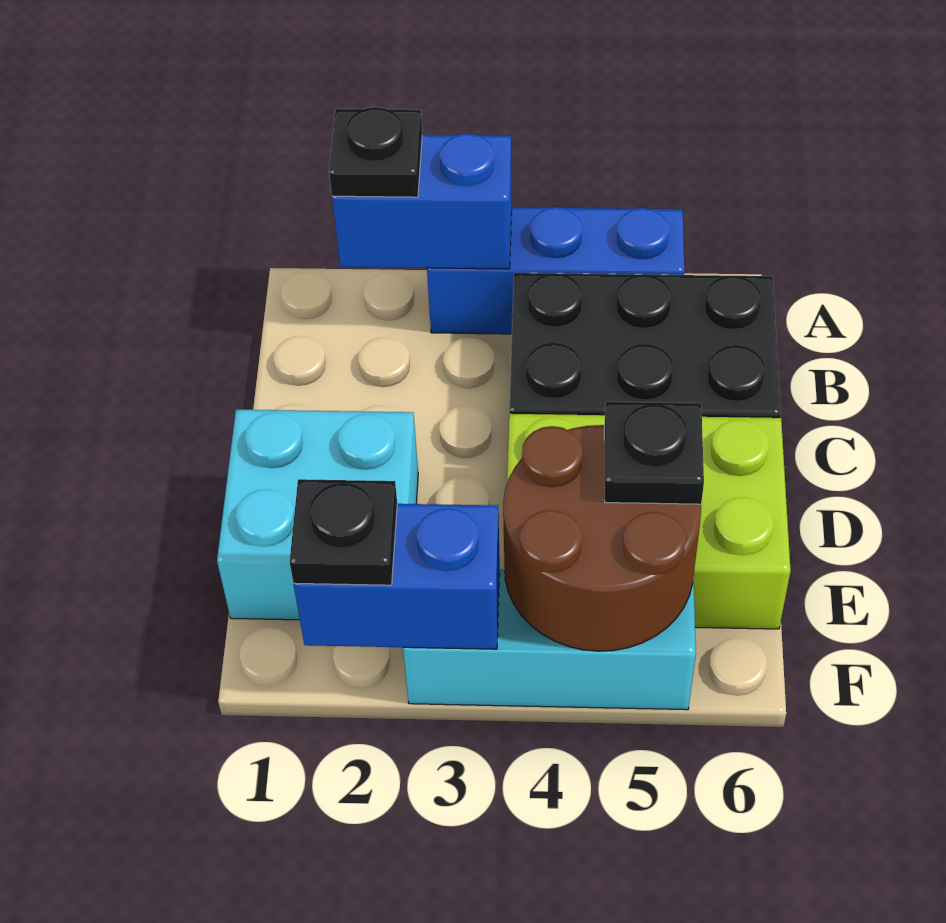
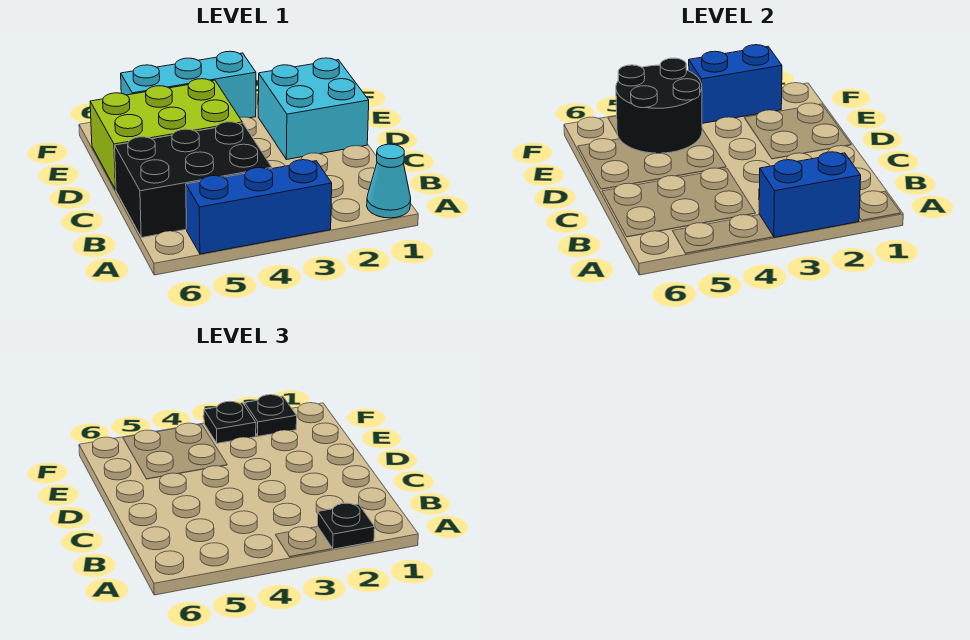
none -> cyan 1x1 cone [367,144,411,218]
brown 2x2 round brick [503,425,701,651] -> black 2x2 round brick [616,58,702,153]
black 1x1 plate [604,402,704,504] -> black 1x1 plate moved to [204,401,256,443]

